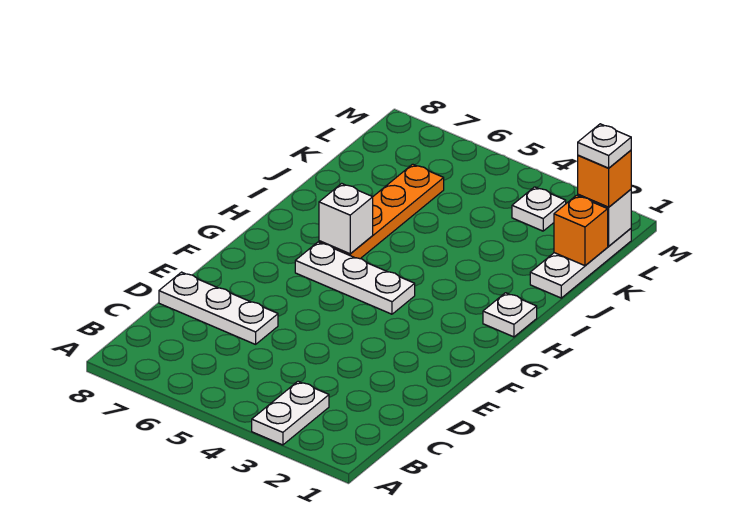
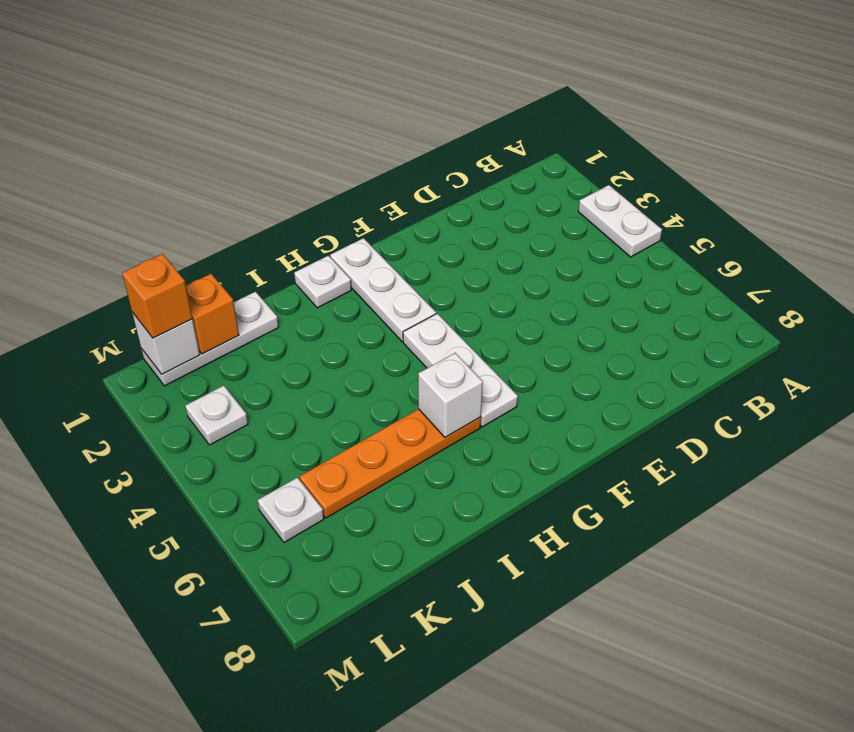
white 1x2 plate [252,381,329,445] -> white 1x2 plate turned to [578,185,662,257]
white 1x3 plate [159,272,278,344] -> white 1x3 plate moved to [330,238,436,342]
white 1x1 plate [578,124,631,168] -> white 1x1 plate moved to [258,478,324,542]

